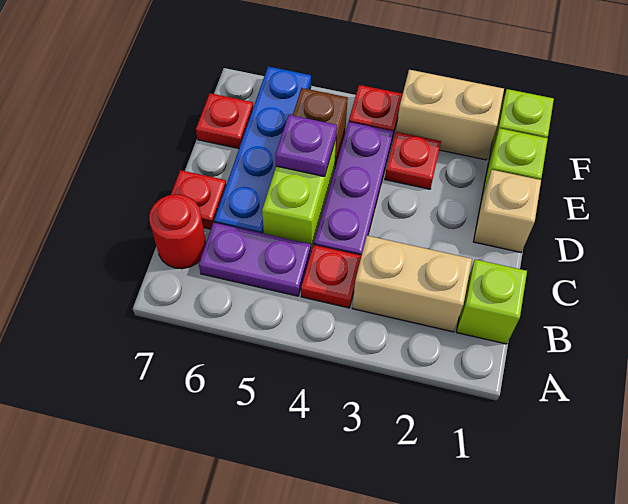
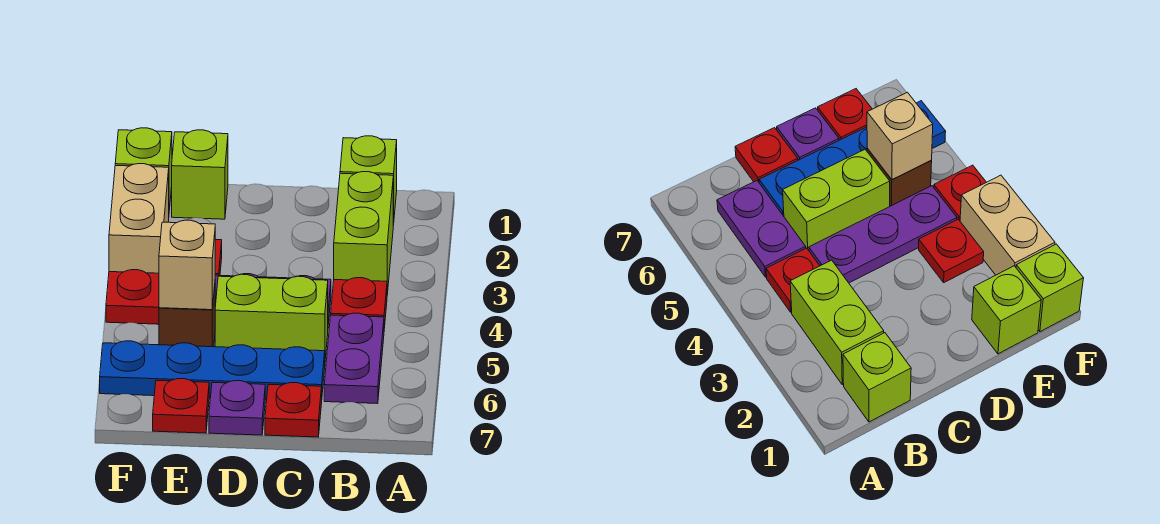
tan 1x2 brick [352,236,472,332] -> lime 1x2 brick [334,172,393,294]
red 1x1 round brick [149,194,206,269] -> none
tan 1x1 brick [473,170,541,252] -> tan 1x1 brick moved to [159,220,215,310]
purple 1x1 plate [276,115,337,177] -> purple 1x1 plate moved to [209,381,265,435]

